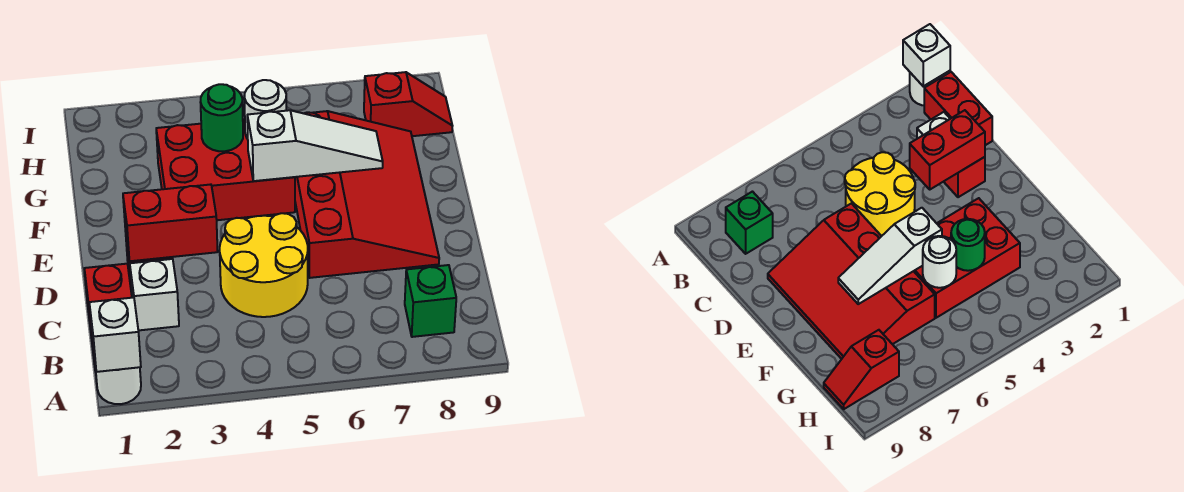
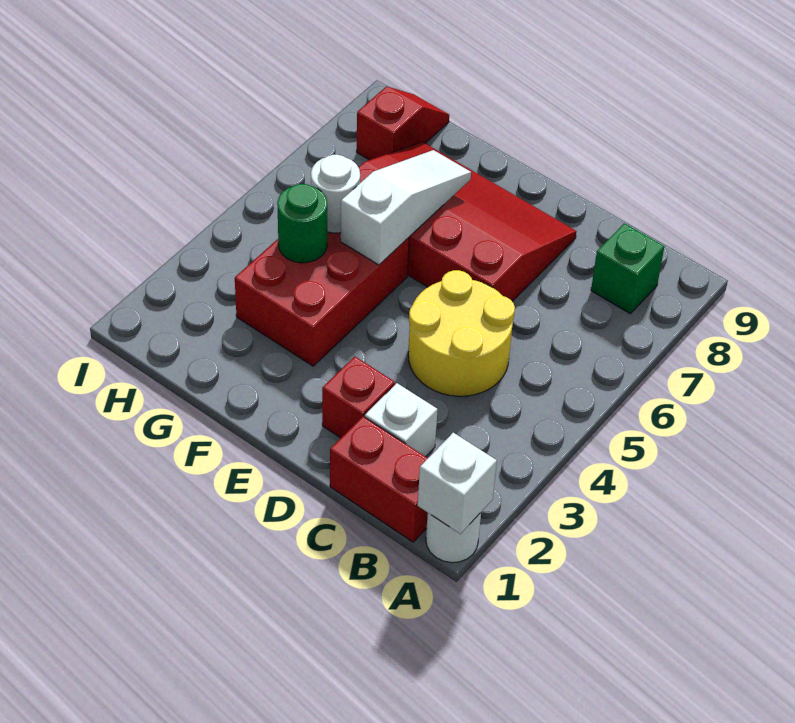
red 1x2 brick [123,184,218,261] -> none

